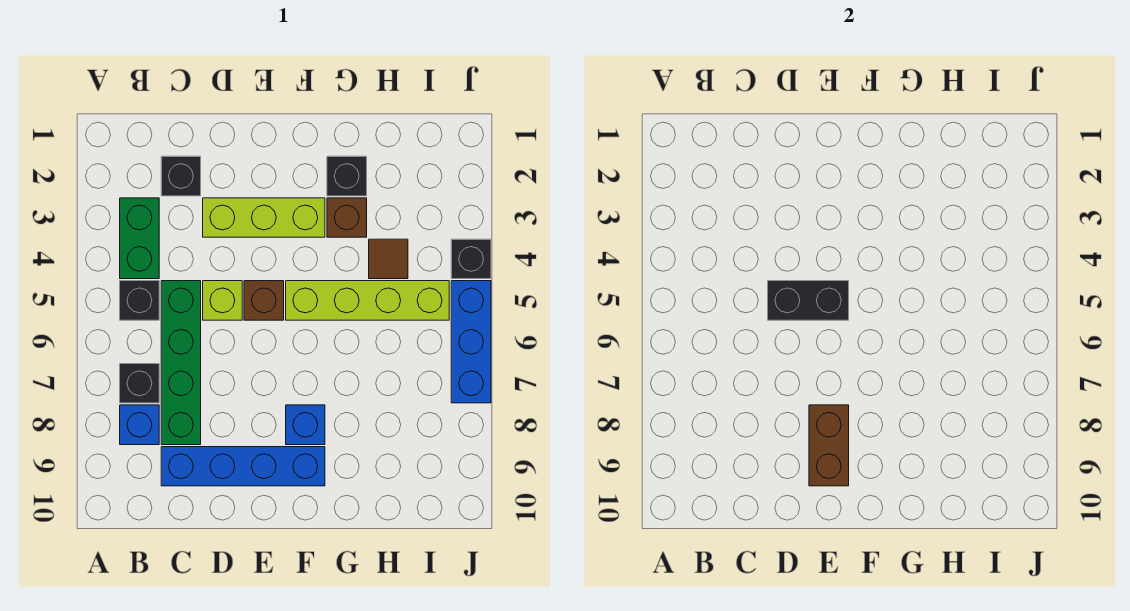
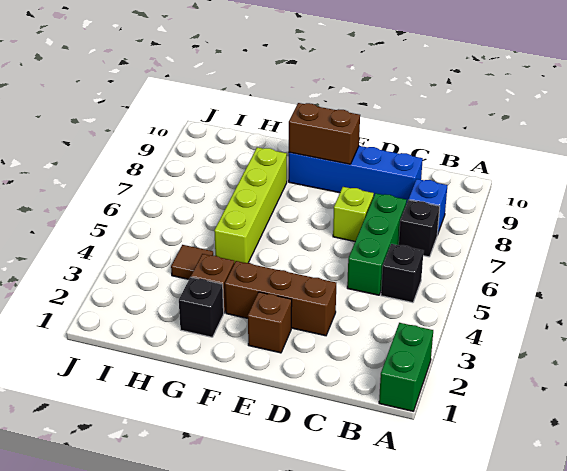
green 1x2 brick [120,198,159,279] -> green 1x2 brick moved to [379,323,433,411]
black 1x1 brick [161,156,201,196] -> none
green 1x4 brick [161,281,201,445] -> green 1x3 brick [347,193,407,295]
lime 1x3 brick [203,198,325,237] -> brown 1x3 brick [225,261,336,336]
lime 1x1 brick [203,281,242,320] -> lime 1x1 brick moved to [333,187,374,241]
black 1x2 brick [768,281,849,320] -> none
brown 1x1 brick [244,281,284,320] -> brown 1x1 brick moved to [248,292,292,353]
brown 1x2 brick [809,405,849,486] -> brown 1x2 brick turned to [289,103,360,164]
lime 1x4 brick [286,281,449,320] -> lime 1x4 brick turned to [214,147,287,263]
blue 1x1 brick [286,405,325,445] -> none
black 1x1 brick [451,239,491,279] -> none
blue 1x3 brick [451,281,491,403] -> none

